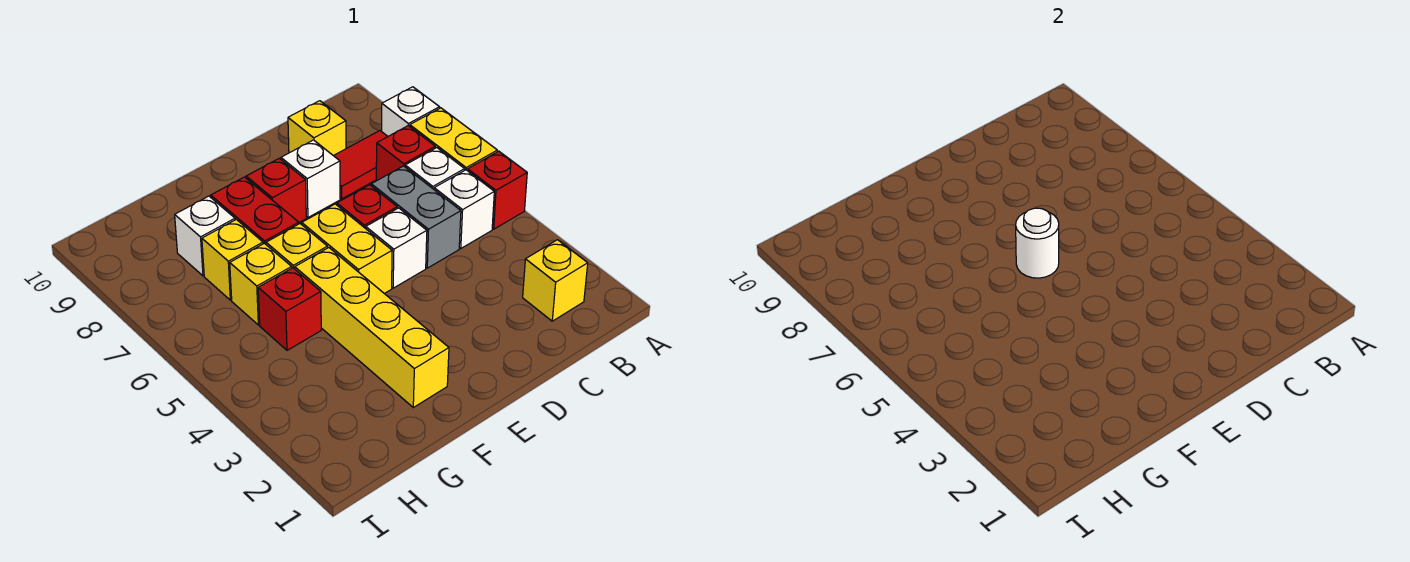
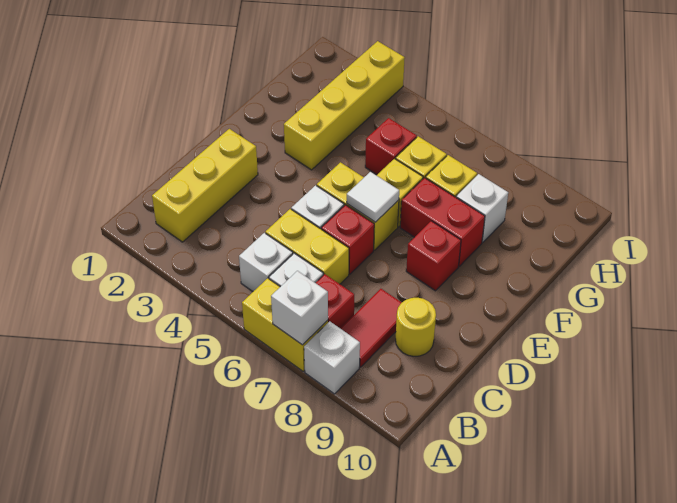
red 1x1 brick [468,151,527,229] -> none
yellow 1x1 brick [523,240,588,321] -> yellow 1x3 brick [152,129,258,242]
grey 1x2 brick [371,166,461,268] -> yellow 1x2 brick [265,209,349,284]
yellow 1x1 brick [288,101,346,156] -> yellow 1x1 round brick [396,298,436,356]
white 1x1 brick [281,140,340,217] -> white 1x1 brick moved to [271,271,328,345]
white 1x1 round brick [1016,208,1059,278] -> white 1x1 tile [347,172,399,222]
yellow 1x4 brick [295,248,449,407] -> yellow 1x4 brick turned to [284,41,405,170]

